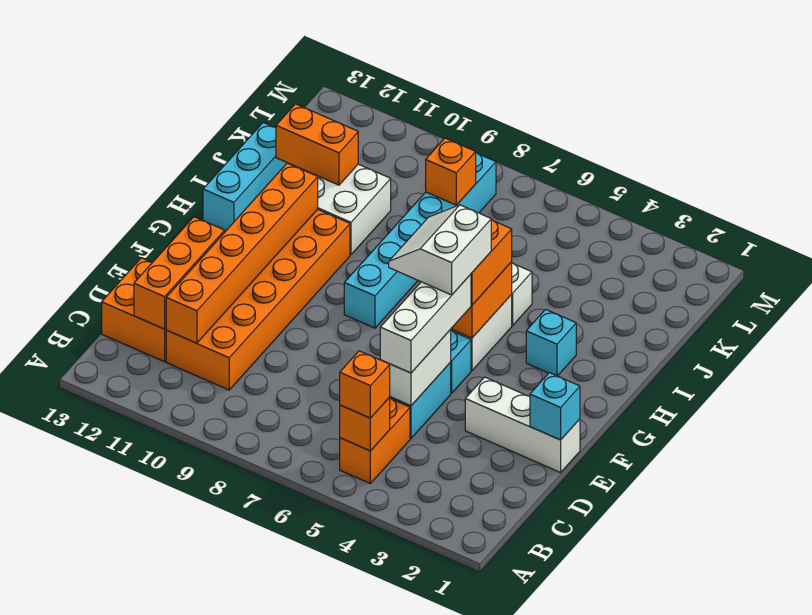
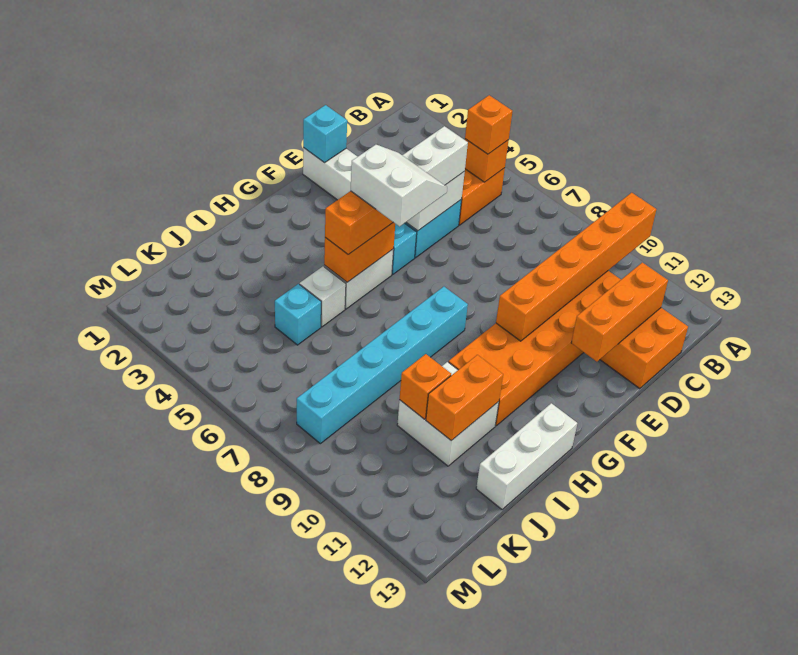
orange 1x6 brick [166,163,318,343] -> orange 1x6 brick moved to [496,193,656,341]
white 2x2 slope [389,205,491,295] -> white 2x2 slope turned to [351,145,447,226]
cyan 1x1 brick [526,309,576,376] -> cyan 1x1 brick moved to [275,284,321,345]
cyan 1x3 brick [203,123,292,231] -> white 1x3 brick [476,403,577,509]
orange 1x2 brick [276,104,358,185] -> orange 1x2 brick turned to [426,355,503,441]
orange 1x1 brick [426,138,476,205] -> orange 1x1 brick moved to [399,354,451,419]

